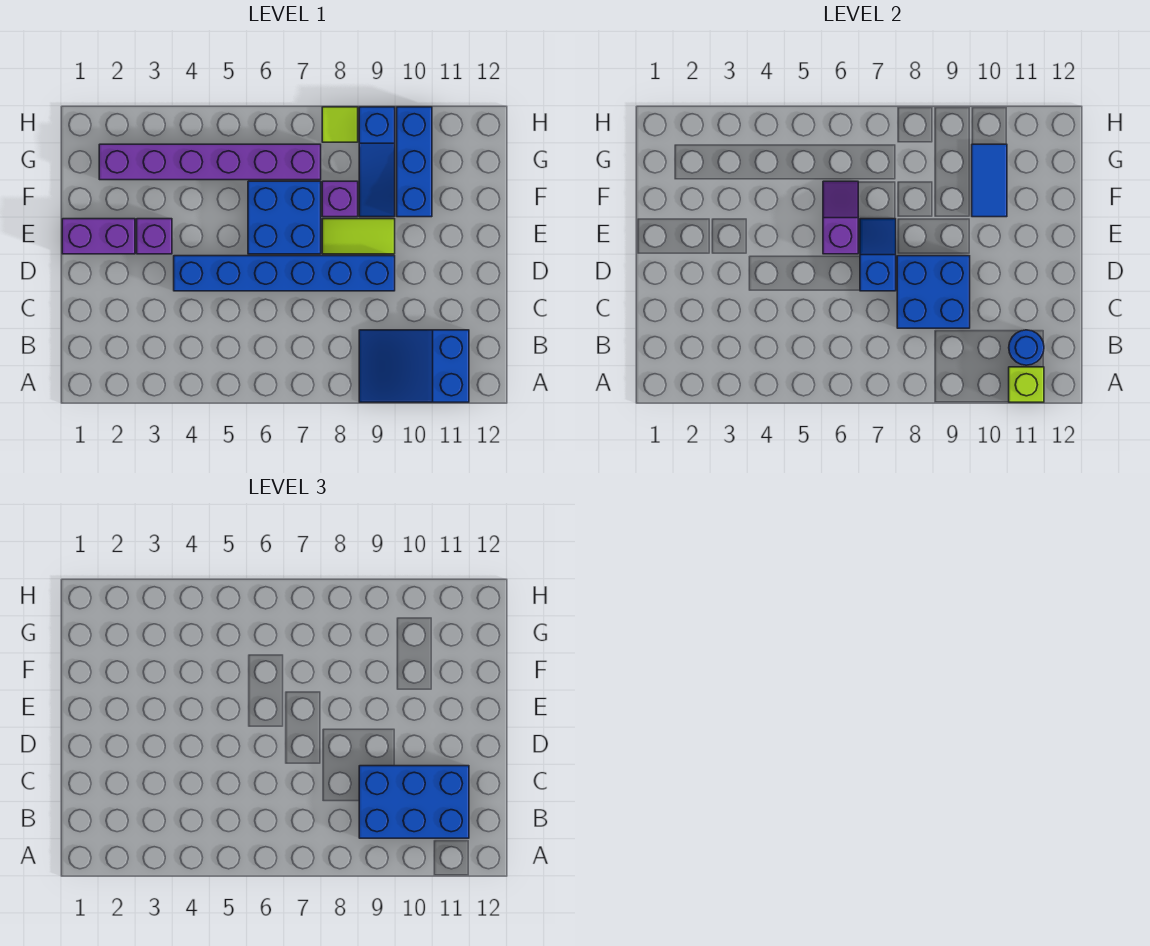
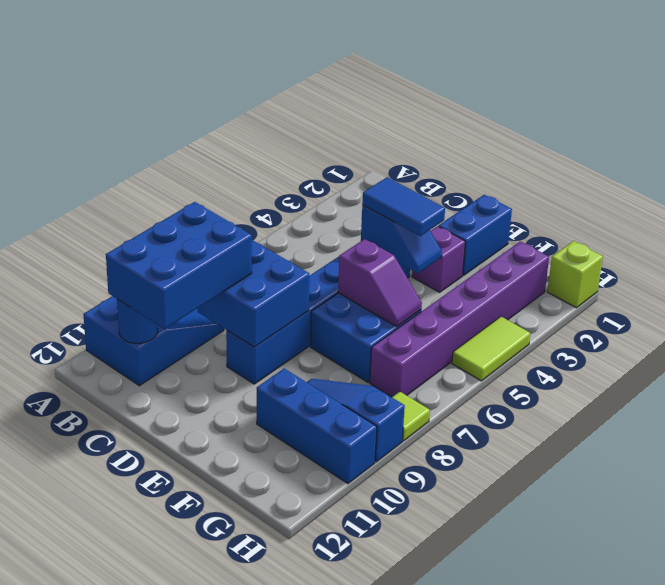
lime 1x1 brick [1009,367,1044,402] -> lime 1x1 brick moved to [547,241,603,308]
blue 1x2 slope [860,219,896,291] -> blue 1x2 slope moved to [361,205,442,273]
purple 1x2 brick [62,219,135,254] -> blue 1x2 brick [439,195,512,275]
lime 1x2 tile [322,219,395,254] -> lime 1x2 tile moved to [452,317,530,381]
purple 1x1 brick [322,181,358,217] -> none
blue 1x2 tile [972,144,1007,217] -> blue 1x2 tile moved to [362,177,445,236]

